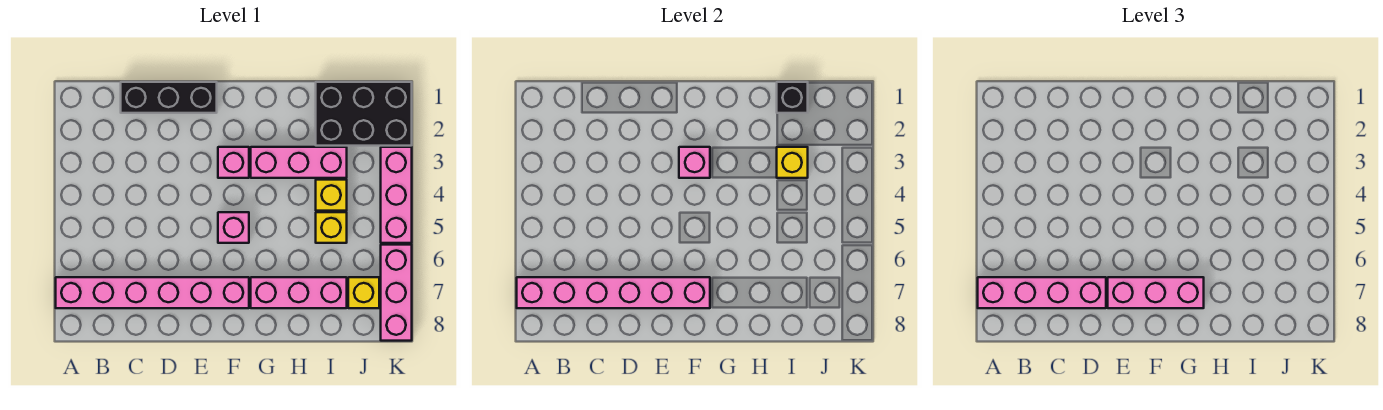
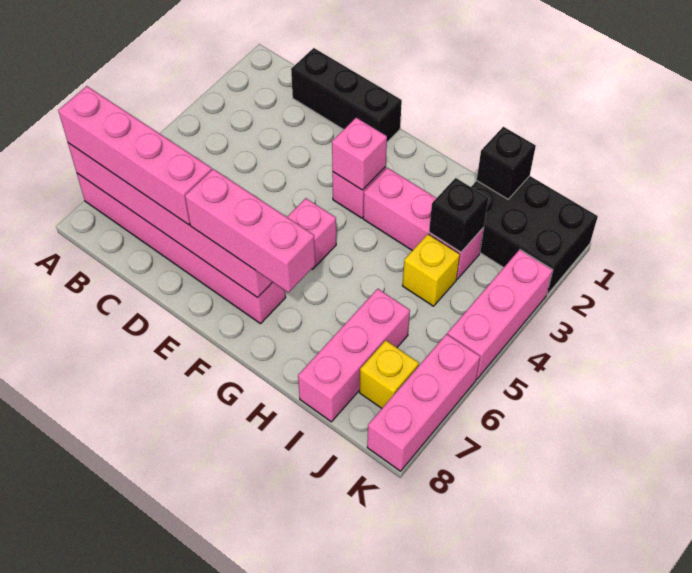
pink 1x3 brick [251,277,347,308] -> pink 1x3 brick turned to [298,289,410,422]
yellow 1x1 brick [777,147,808,178] -> black 1x1 brick [429,178,488,252]
yellow 1x1 brick [316,212,347,243] -> none

